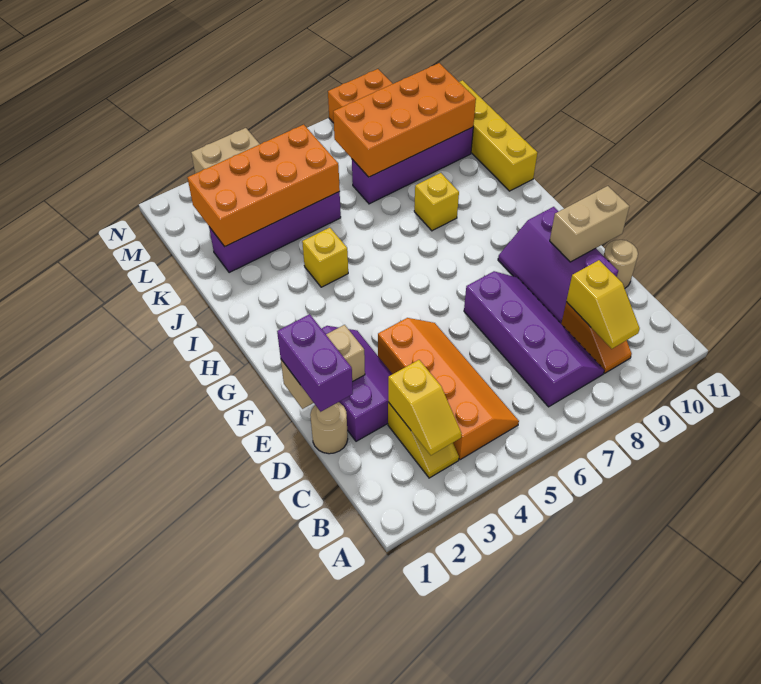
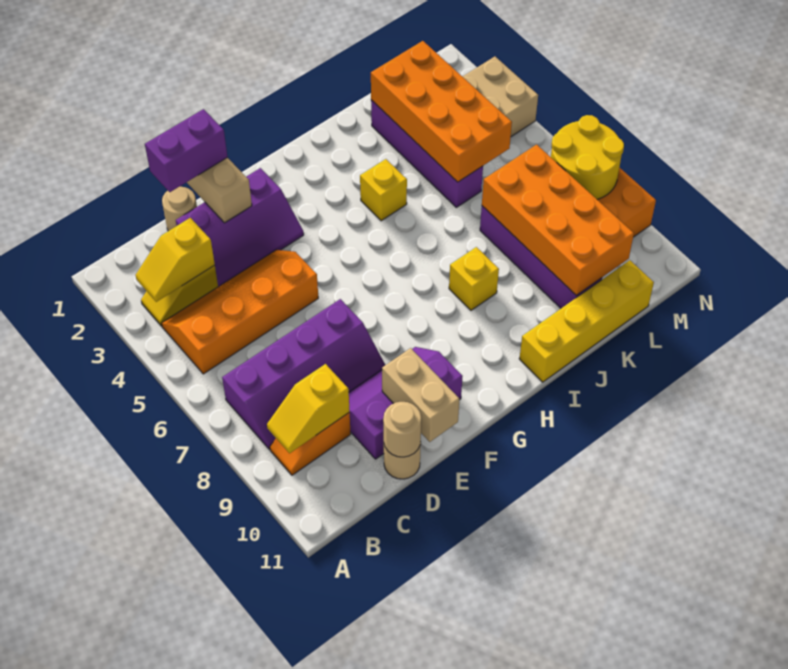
orange 2x4 slope [378,318,519,460] -> orange 2x4 slope turned to [162,250,318,374]
none -> tan 1x1 round brick [383,402,421,457]
none -> yellow 2x2 round brick [551,115,624,199]

